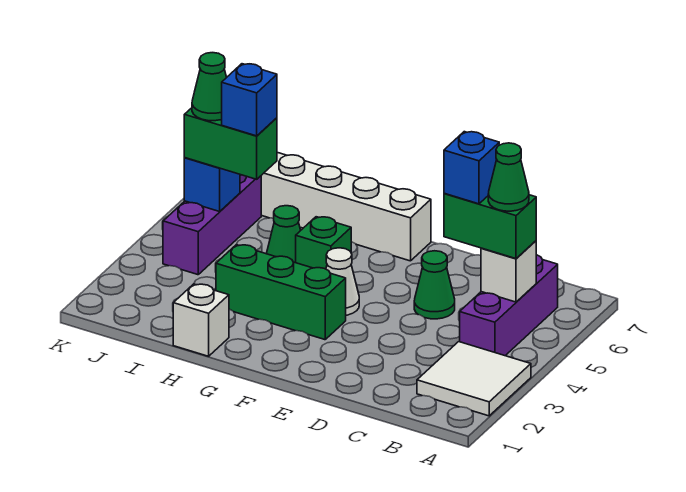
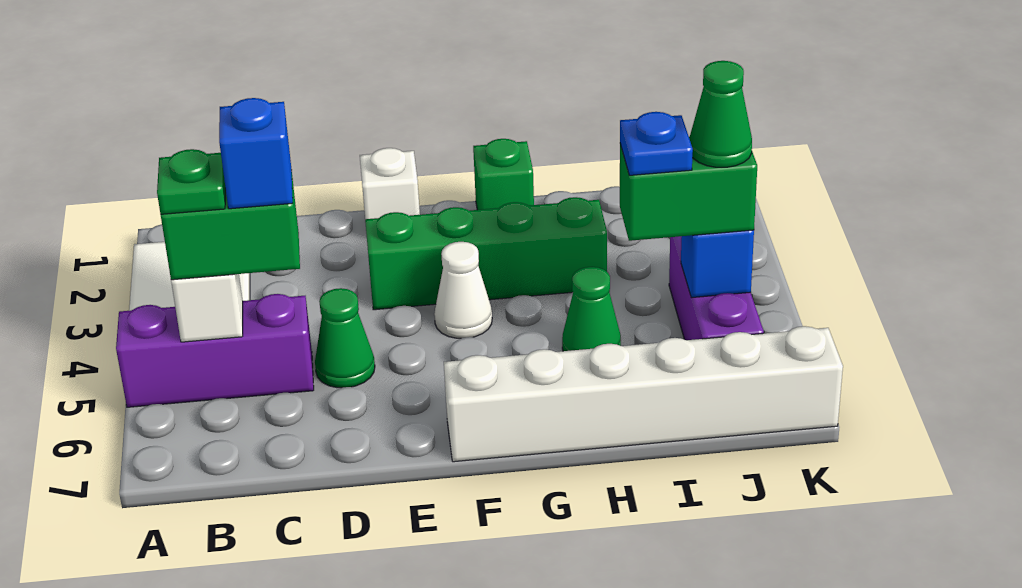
purple 1x3 brick [460,255,558,356] -> purple 1x3 brick turned to [116,294,314,407]
green 1x1 cone [488,143,529,211] -> green 1x1 plate [157,149,225,214]
green 1x3 brick [216,244,346,340] -> green 1x4 brick [365,197,607,310]
green 1x1 brick [296,217,351,269] -> green 1x1 brick moved to [473,139,534,210]
white 1x1 brick [173,284,229,356] -> white 1x1 brick moved to [360,148,420,219]
blue 1x1 brick [222,64,277,136] -> blue 1x1 plate [620,112,693,175]

